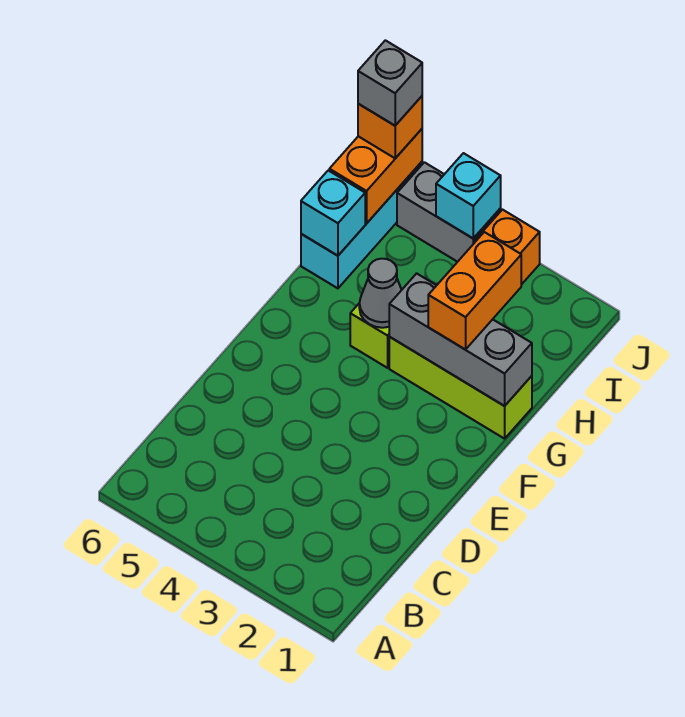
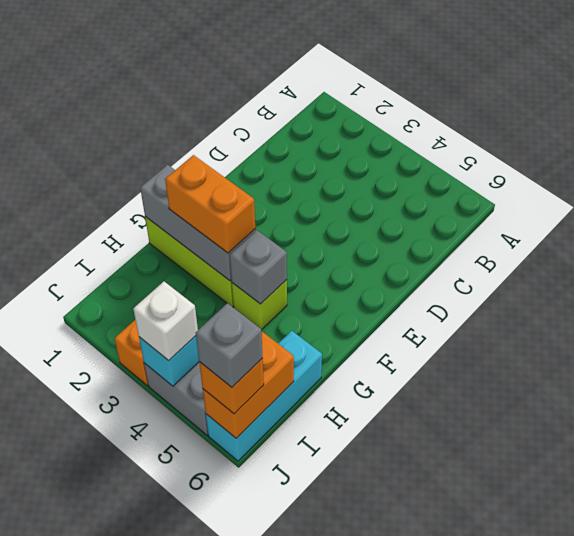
orange 1x2 brick [428,232,521,349] -> orange 1x2 brick turned to [165,155,255,253]
grey 1x1 cone [359,259,401,328] -> grey 1x1 brick [230,230,287,304]
cyan 1x1 brick [301,170,365,256] -> none
none -> white 1x1 brick [133,282,198,361]

